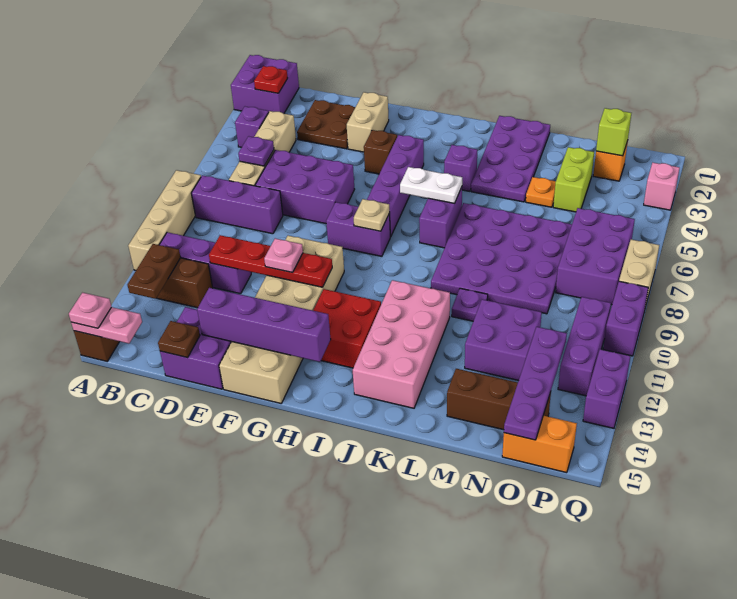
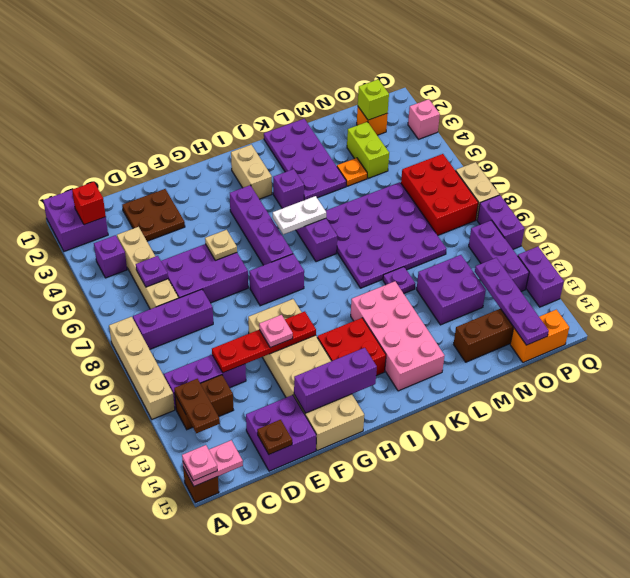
red 1x1 plate [254,66,288,93] -> red 1x1 brick [72,182,106,225]
purple 1x4 brick [197,288,331,362] -> purple 1x3 brick [294,348,377,413]
tan 1x2 brick [347,92,389,152] -> tan 1x2 brick moved to [231,145,272,199]
brown 1x1 brick [364,130,397,174] -> none
tan 1x1 plate [354,199,390,231] -> tan 1x1 plate moved to [205,230,237,260]
purple 2x3 brick [556,208,635,305] -> red 2x3 brick [401,154,478,235]

